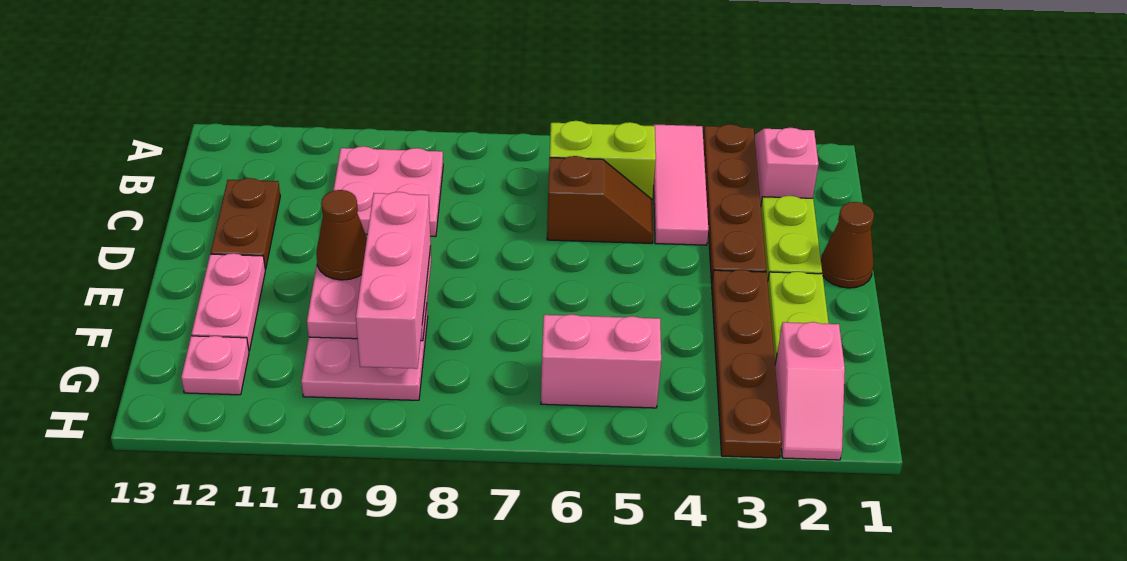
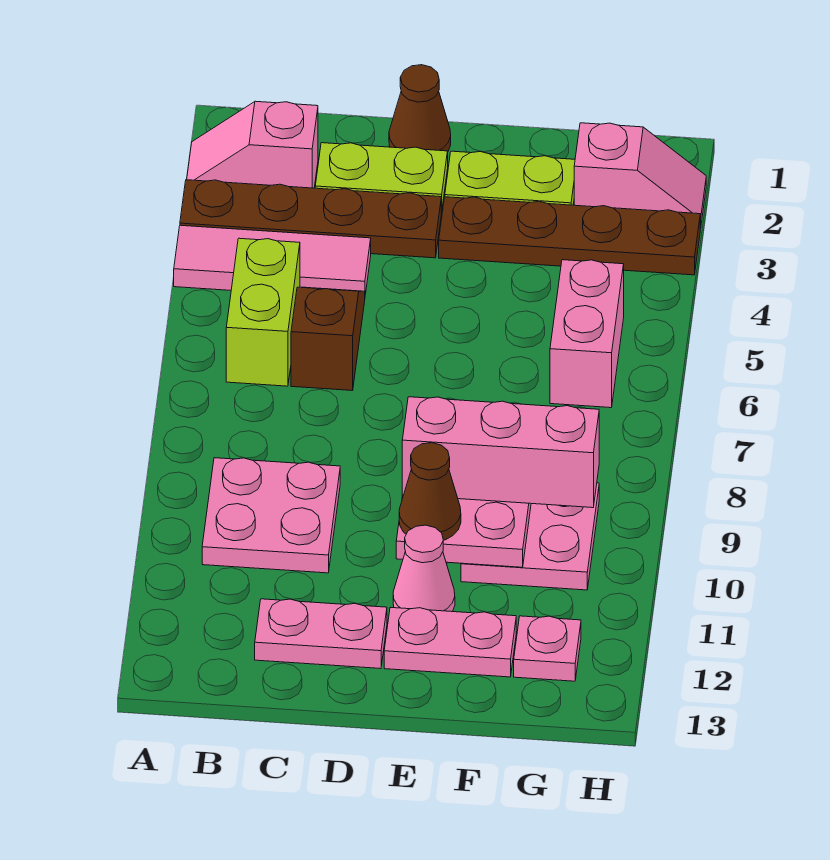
brown 1x2 plate [211,178,280,269] -> pink 1x2 plate [255,599,387,669]
none -> pink 1x1 cone [393,525,455,612]

